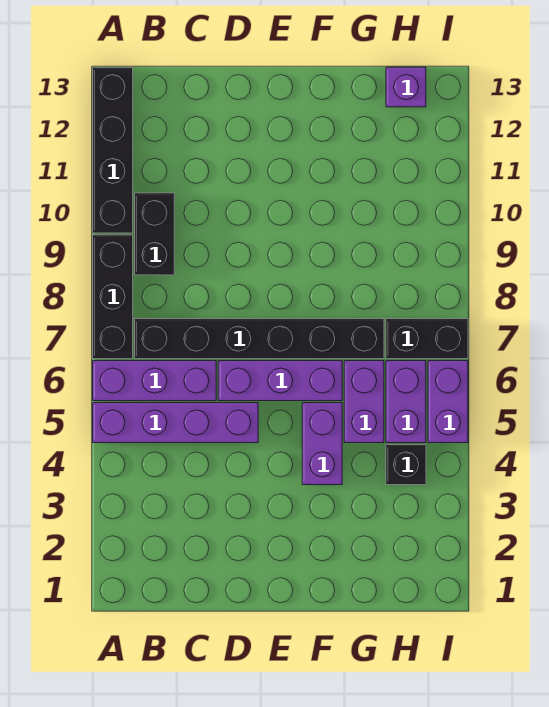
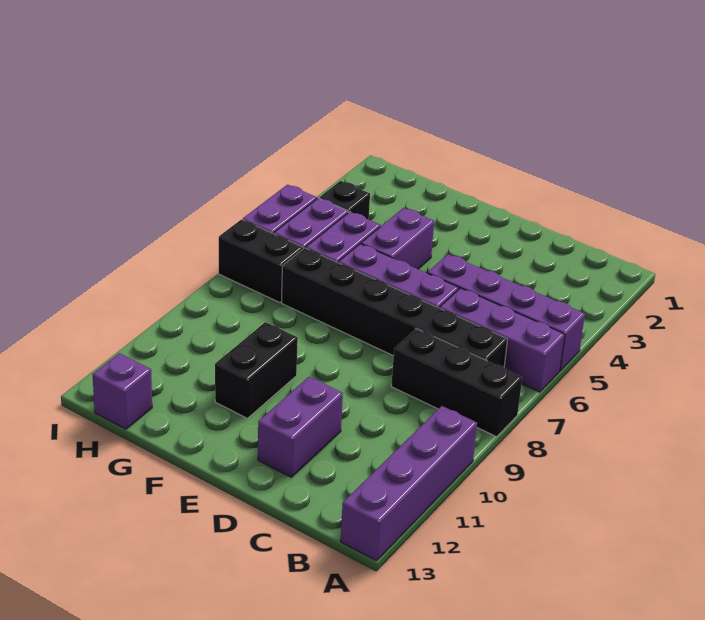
black 1x3 brick [93,235,133,359] -> black 1x3 brick turned to [391,329,522,437]
black 1x4 brick [93,67,133,233] -> purple 1x4 brick [341,406,477,561]
black 1x2 brick [135,193,174,275] -> black 1x2 brick moved to [215,322,298,418]
none -> purple 1x2 brick [258,377,343,477]

